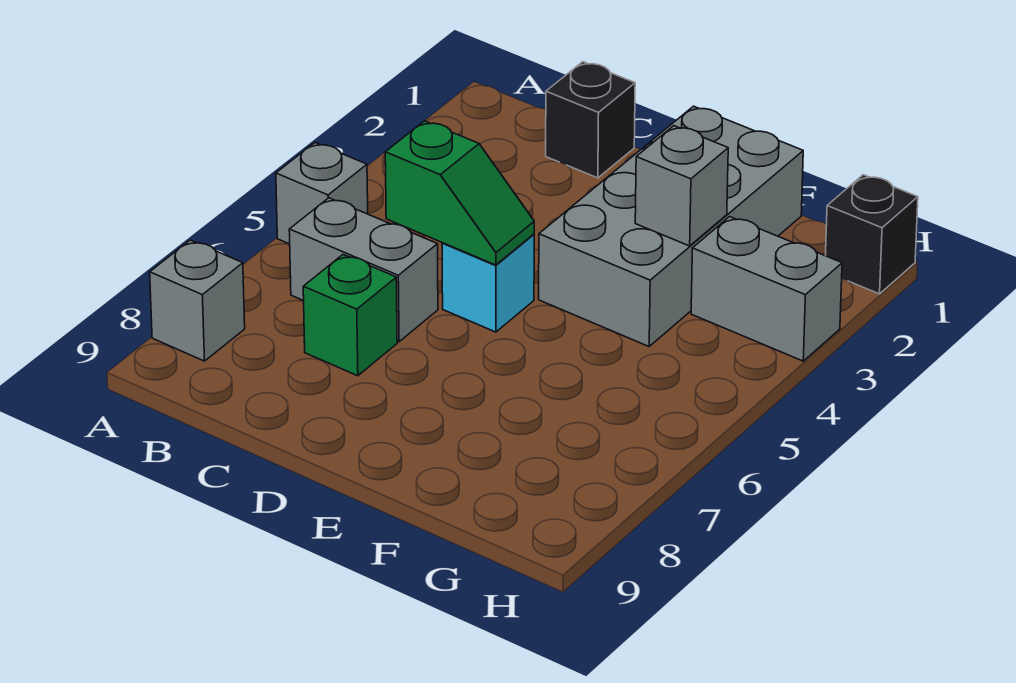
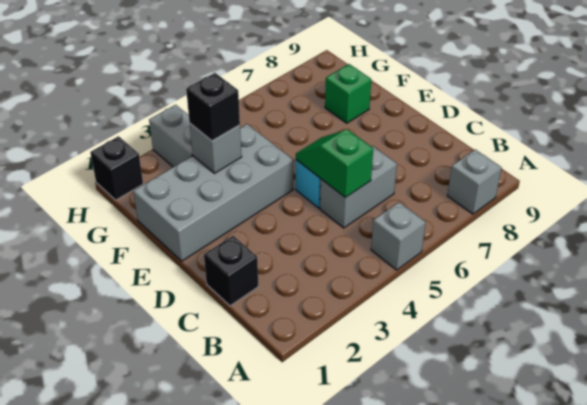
grey 1x2 brick [289,198,438,342] -> grey 1x2 brick turned to [320,146,397,228]
green 1x1 brick [303,255,397,376] -> green 1x1 brick moved to [325,64,371,123]
none -> black 1x1 brick [186,73,240,141]

